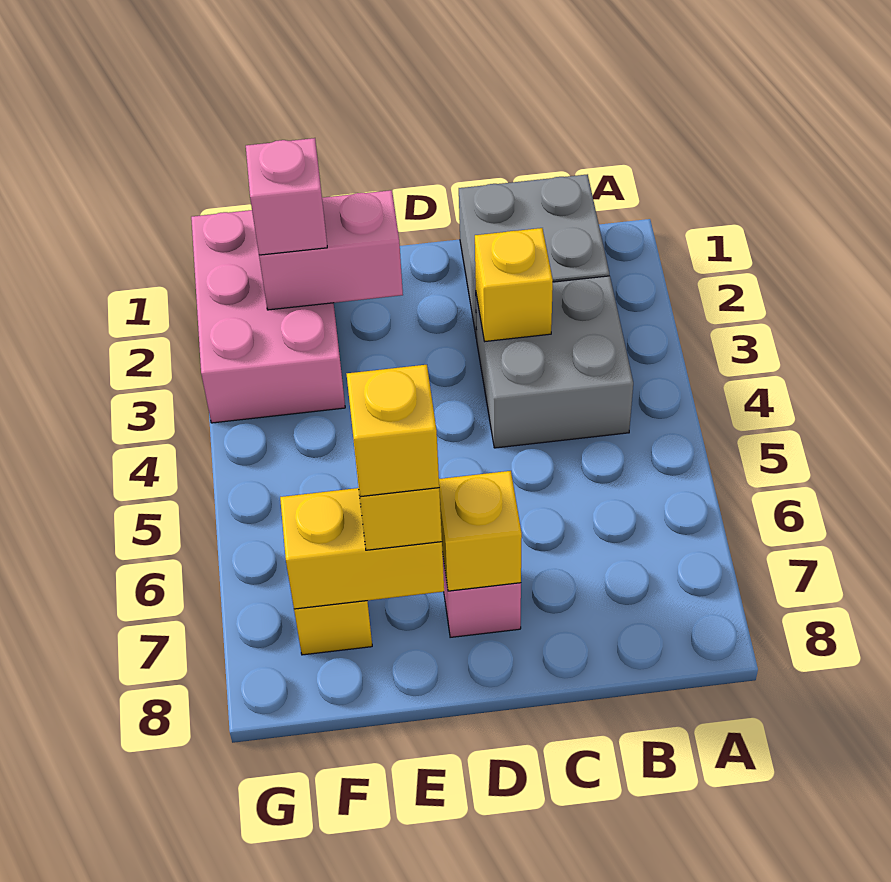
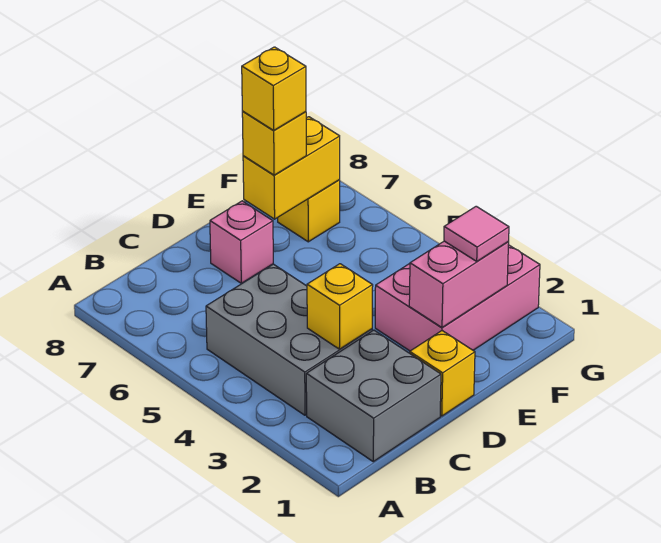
grey 2x2 brick [476,276,633,448] -> grey 2x3 brick [206,264,372,415]
yellow 1x1 brick [439,471,522,591] -> yellow 1x1 brick moved to [410,331,475,416]
pink 2x3 brick [191,210,345,423] -> pink 2x3 brick turned to [375,245,540,351]
pink 1x1 brick [246,138,327,255] -> pink 1x1 tile [444,206,509,261]

